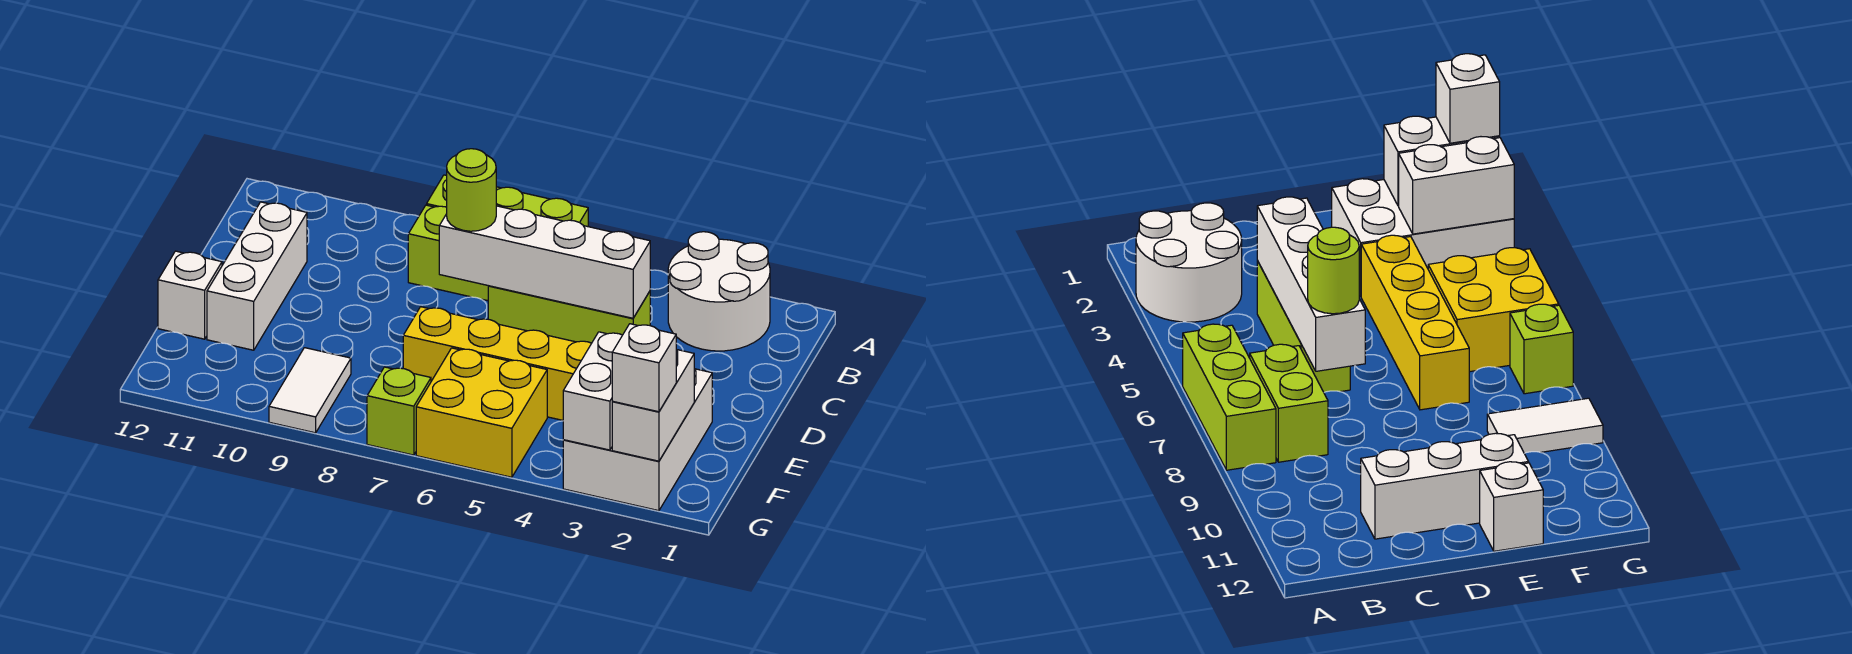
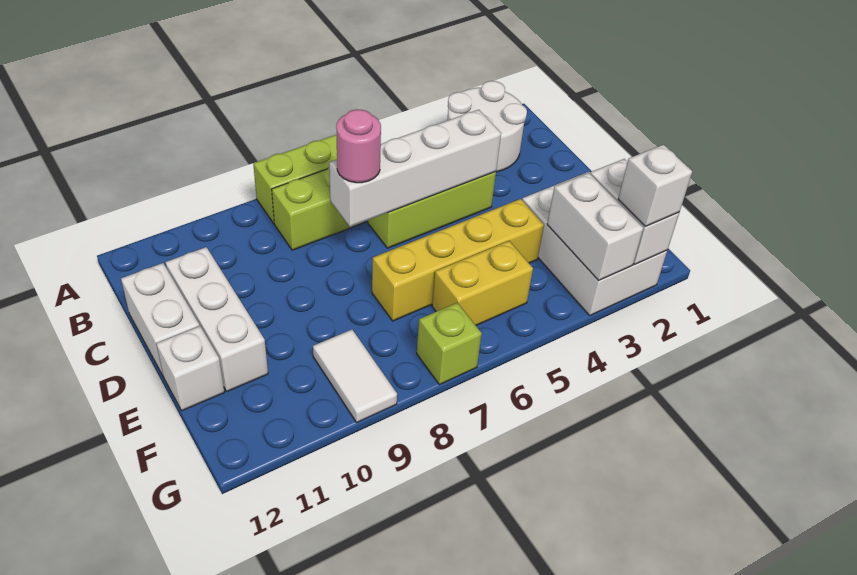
lime 1x1 round brick [447,149,496,231] -> pink 1x1 round brick [336,110,381,183]
none -> white 1x2 brick [121,263,200,377]
yellow 2x2 brick [416,348,547,477] -> yellow 1x2 brick [432,241,533,325]

